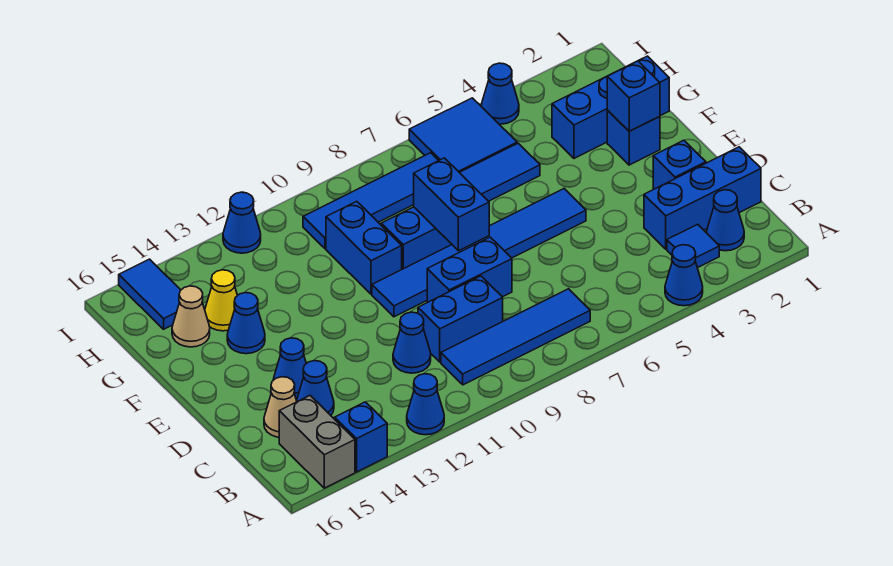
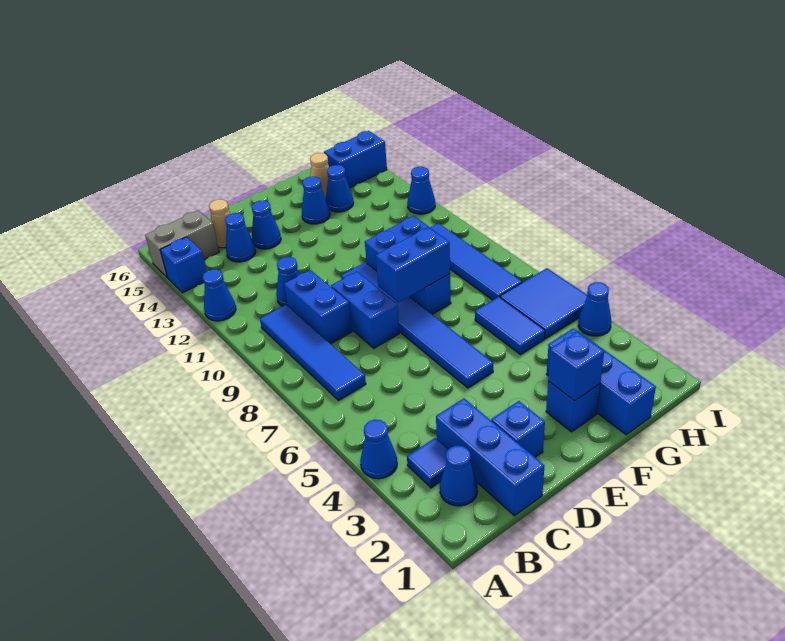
yellow 1x1 cone [205,270,237,331] -> blue 1x1 cone [326,165,354,212]
blue 1x2 tile [119,259,181,329] -> blue 1x2 brick [324,131,387,188]

